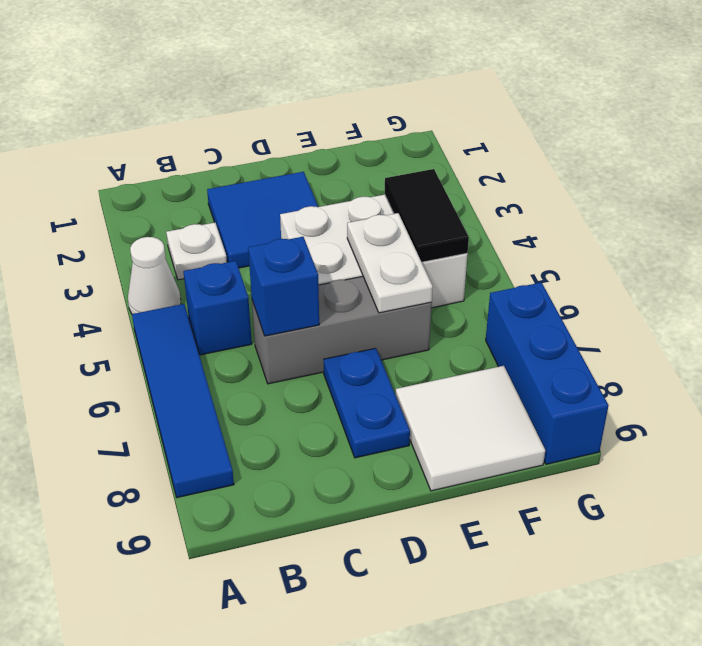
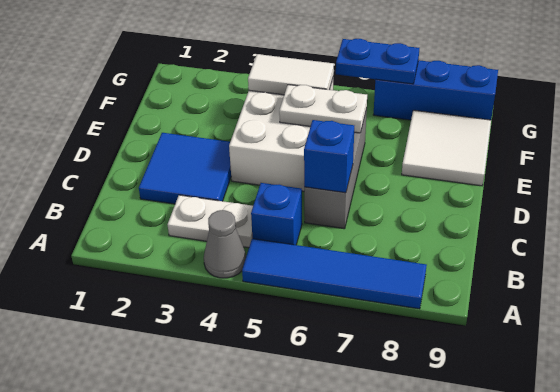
white 1x1 cone [128,237,181,314] -> grey 1x1 cone [204,210,246,278]
white 1x1 plate [166,223,227,280] -> white 1x2 plate [167,195,253,248]
blue 1x2 plate [324,348,410,458] -> blue 1x2 plate moved to [336,39,419,84]
black 1x2 tile [385,169,469,262] -> white 1x2 tile [248,54,334,95]

